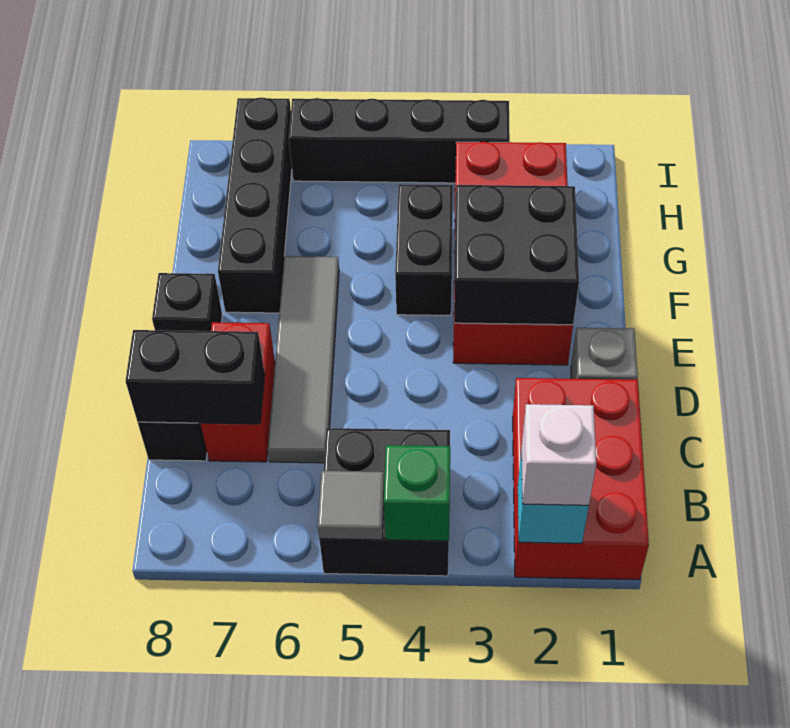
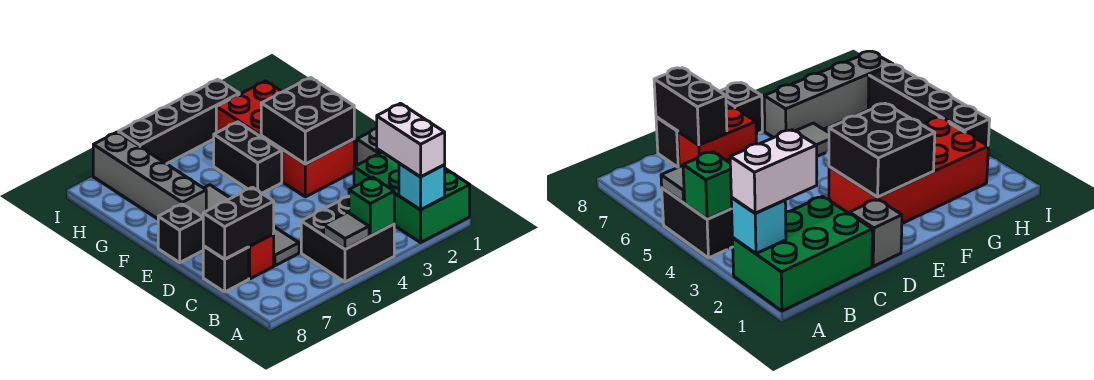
red 2x3 brick [513,378,649,580] -> green 2x3 brick [354,152,470,242]
white 1x1 brick [522,404,596,505] -> white 1x2 brick [377,103,445,177]
black 1x4 brick [218,98,292,313] -> grey 1x4 brick [93,132,206,219]

